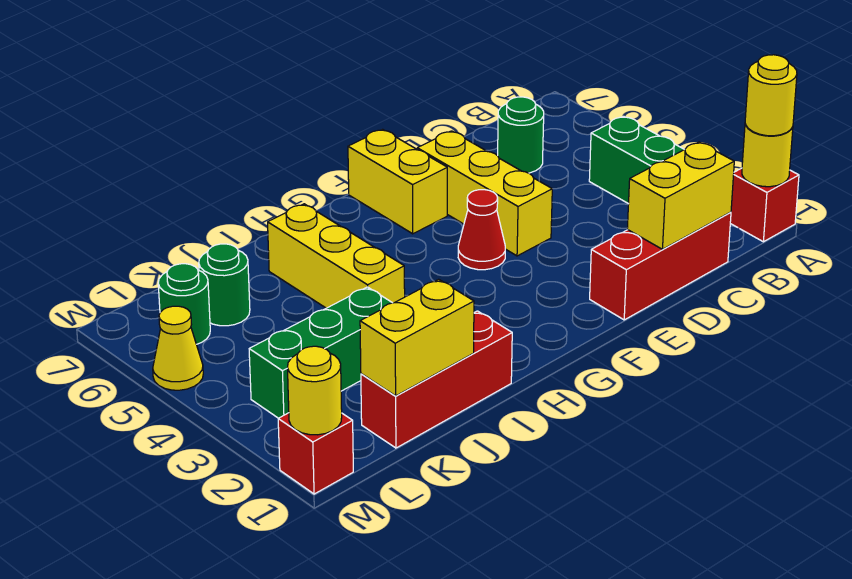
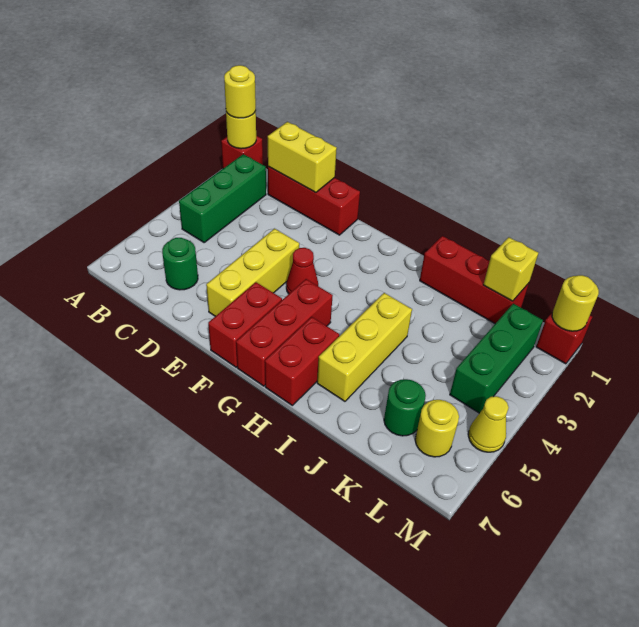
yellow 1x2 brick [348,129,447,234] -> red 1x2 brick [208,282,282,367]
none -> red 1x3 brick [236,279,333,386]
none -> red 1x2 brick [265,317,339,406]
yellow 1x2 brick [360,279,474,396] -> yellow 1x1 brick [484,237,538,301]
green 1x3 brick [249,287,392,418] -> green 1x3 brick turned to [450,304,543,413]
green 1x1 round brick [158,264,210,344] -> yellow 1x1 round brick [415,400,459,457]

